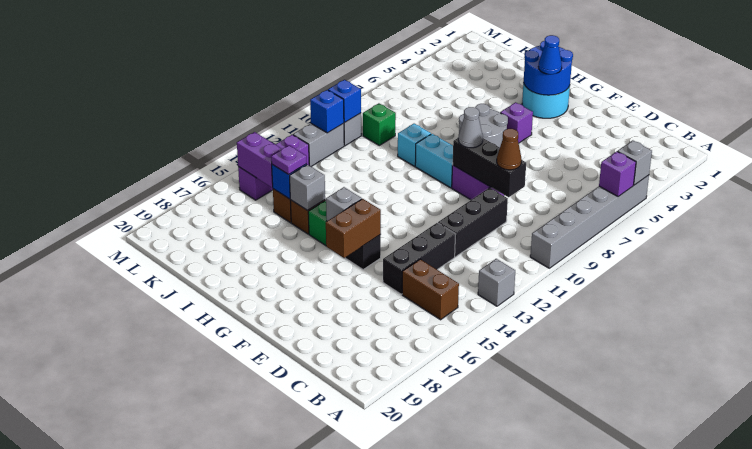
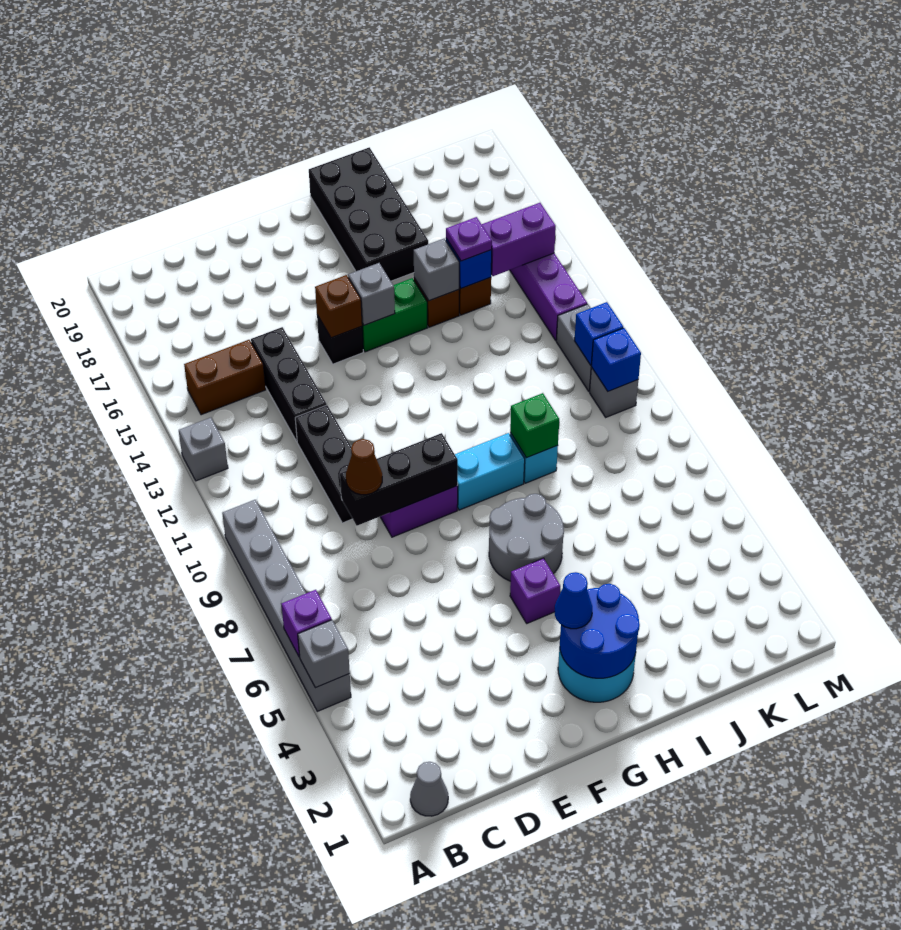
grey 1x1 cone [458,107,483,148] -> grey 1x1 cone moved to [410,762,448,816]
brown 1x2 brick [326,199,381,258] -> brown 1x1 brick [315,275,362,338]
none -> black 2x4 brick [309,147,428,281]
green 1x1 brick [363,103,396,145] -> green 1x1 brick moved to [510,393,559,458]

